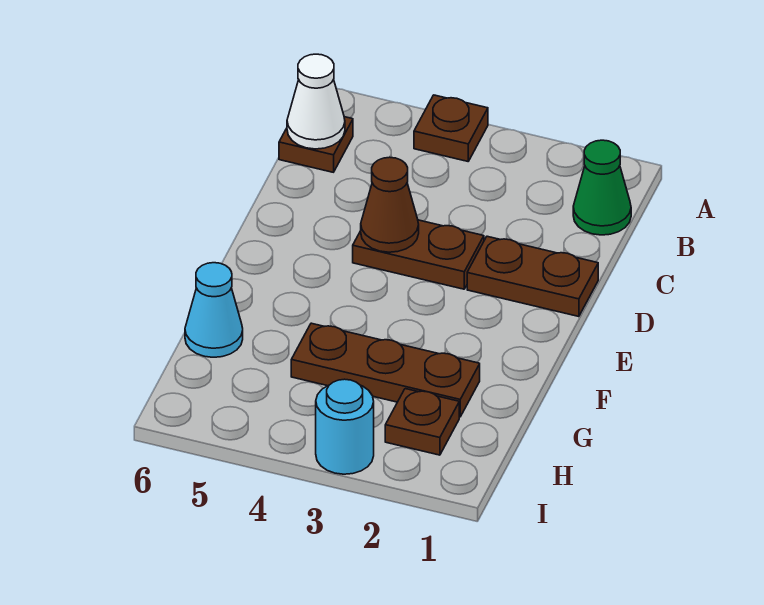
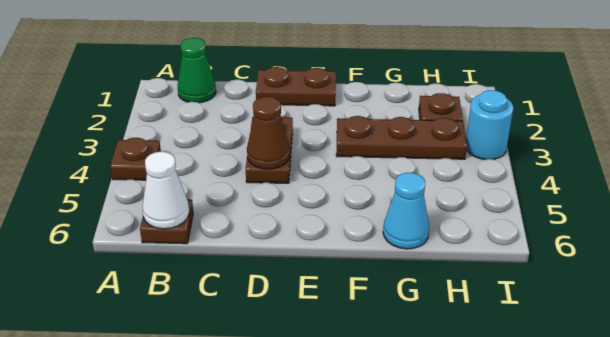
brown 1x2 plate [467,236,598,317] -> brown 1x2 plate turned to [256,67,336,106]
brown 1x3 plate [291,323,480,417] -> brown 1x3 plate turned to [336,116,467,159]

